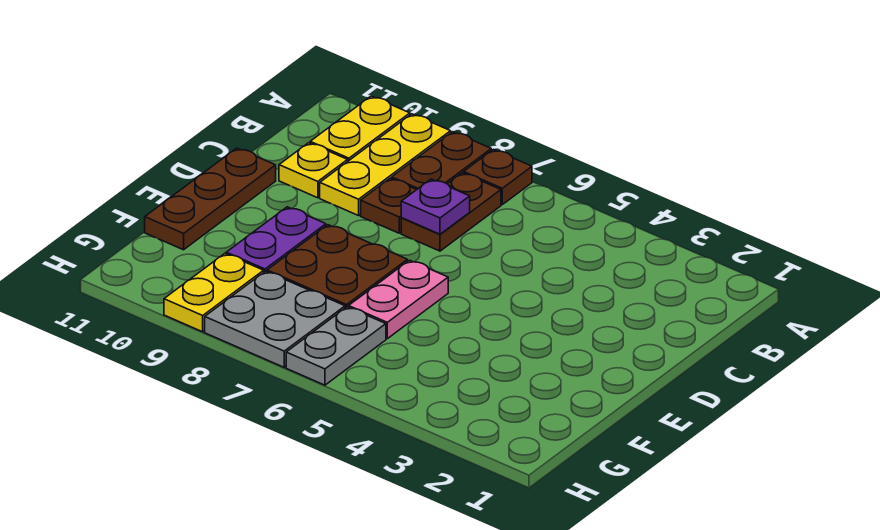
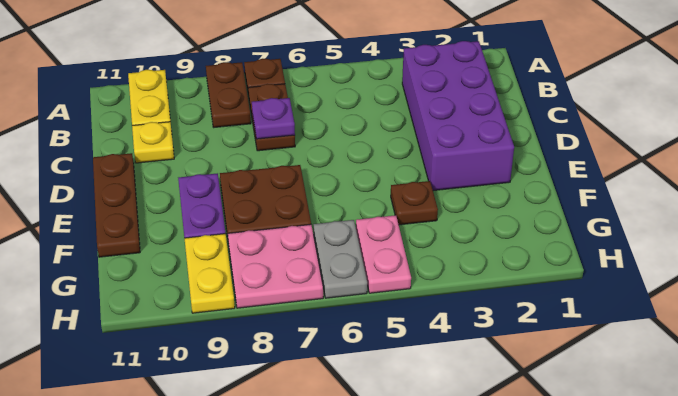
yellow 1x3 plate [320,114,451,216] -> none
none -> purple 2x4 brick [402,41,514,191]
brown 1x1 plate [361,178,416,233] -> brown 1x1 plate moved to [391,181,438,225]
pink 1x2 plate [349,260,448,339] -> pink 1x2 plate moved to [356,215,411,293]
grey 2x2 plate [205,271,345,367] -> pink 2x2 plate [228,224,323,308]

